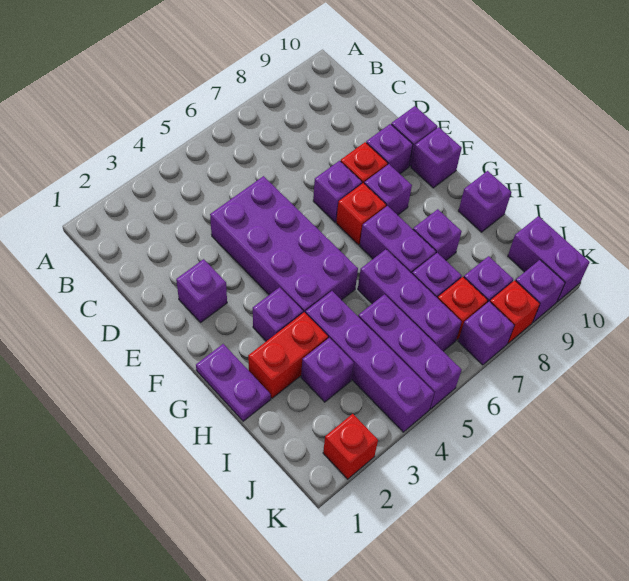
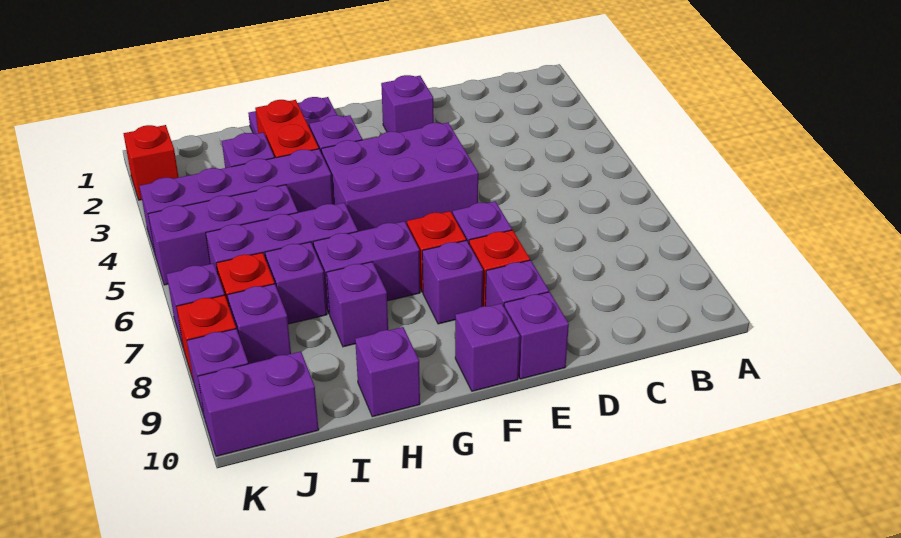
purple 2x4 brick [210,176,358,313] -> purple 2x3 brick [321,123,478,231]

